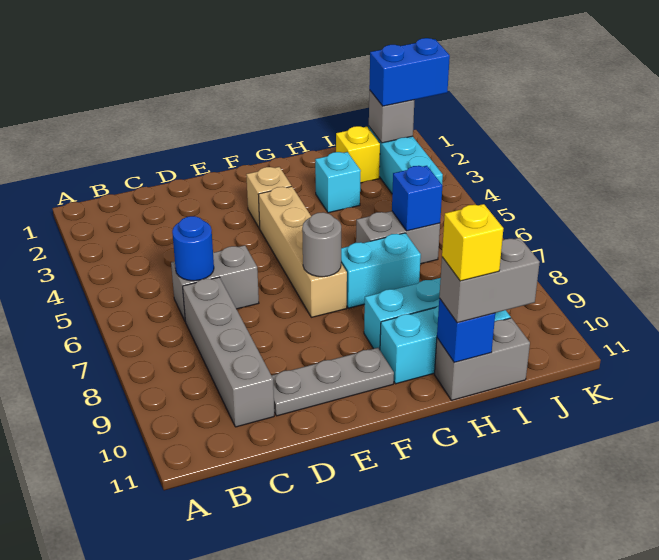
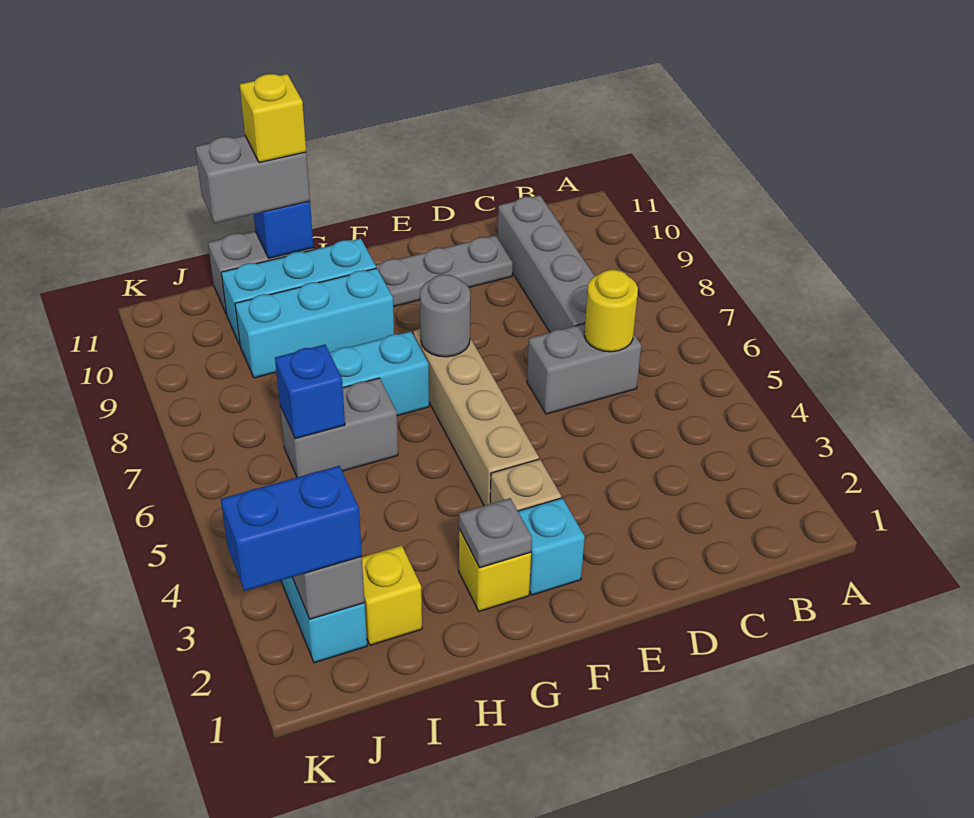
blue 1x1 round brick [172,216,214,281] -> yellow 1x1 round brick [584,270,638,352]
none -> yellow 1x1 brick [459,529,531,611]
none -> grey 1x1 plate [459,498,532,568]
cyan 1x1 brick [315,152,361,213] -> cyan 1x1 brick moved to [518,498,585,595]

